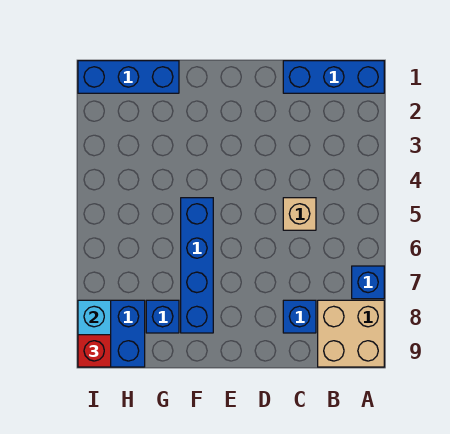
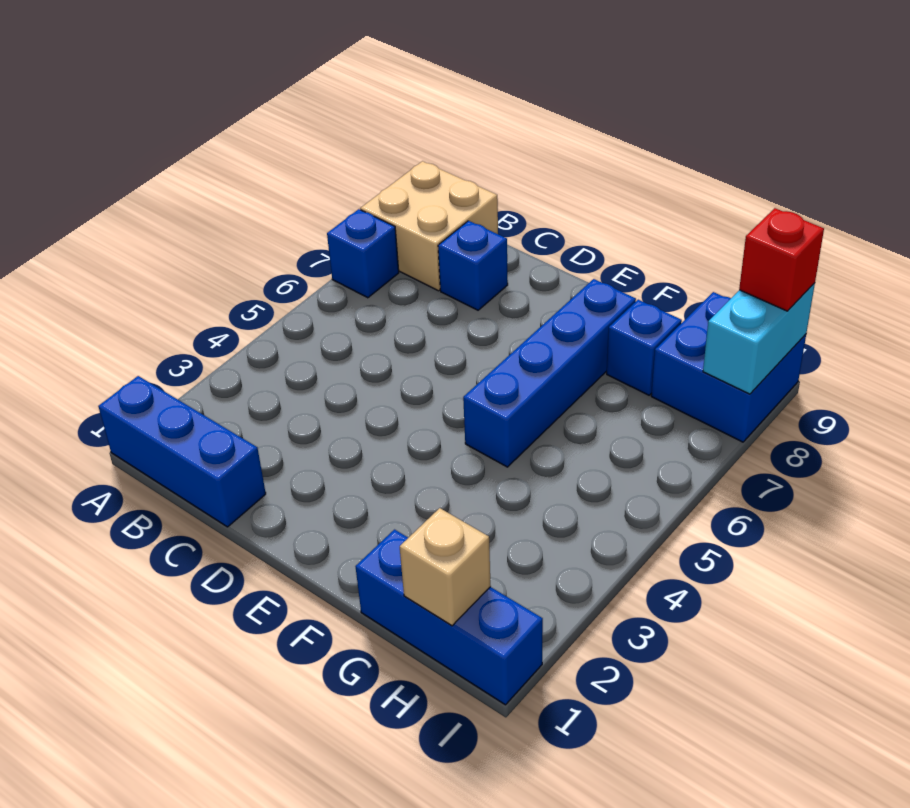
tan 1x1 brick [283,198,316,230] -> tan 1x1 brick moved to [400,508,491,626]

